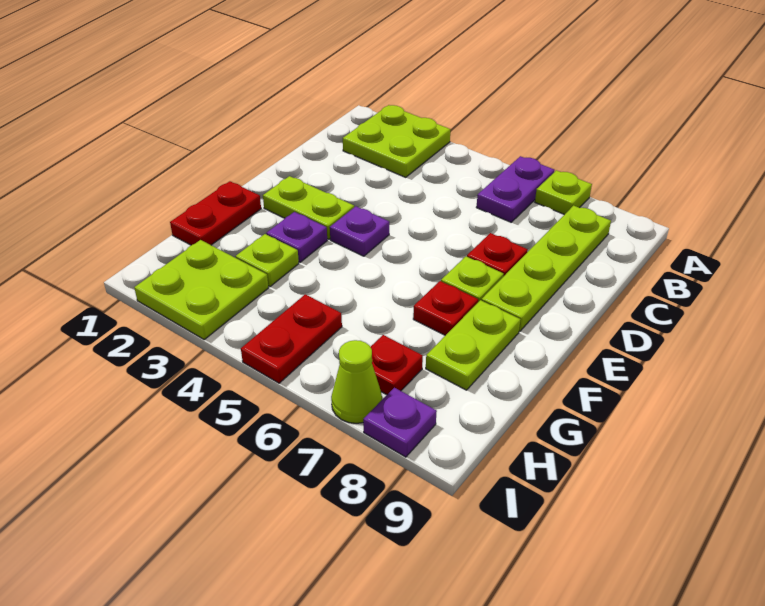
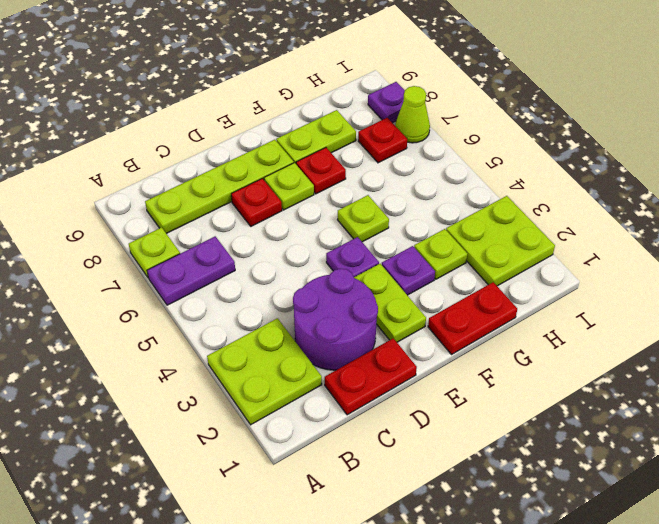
none -> purple 2x2 round brick [293,269,378,370]
none -> lime 1x1 plate [337,195,389,242]
red 1x2 plate [241,294,342,383] -> red 1x2 plate moved to [325,338,417,415]

